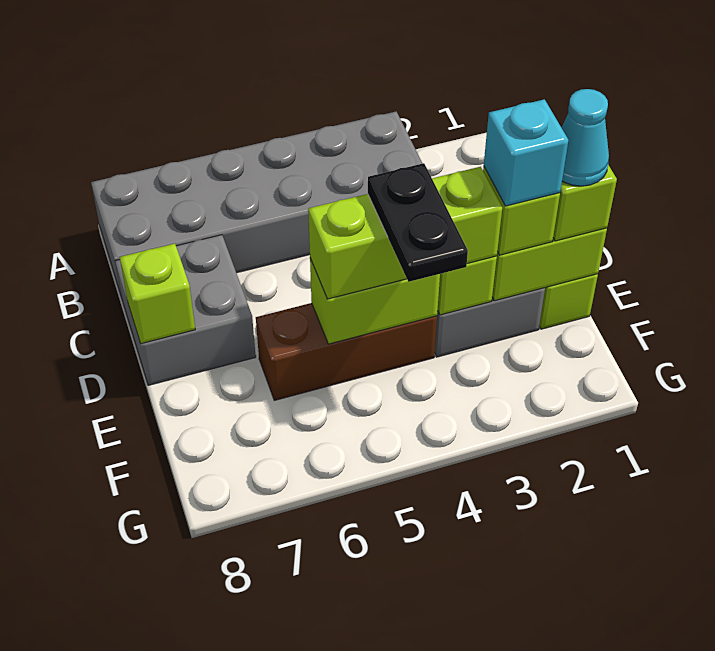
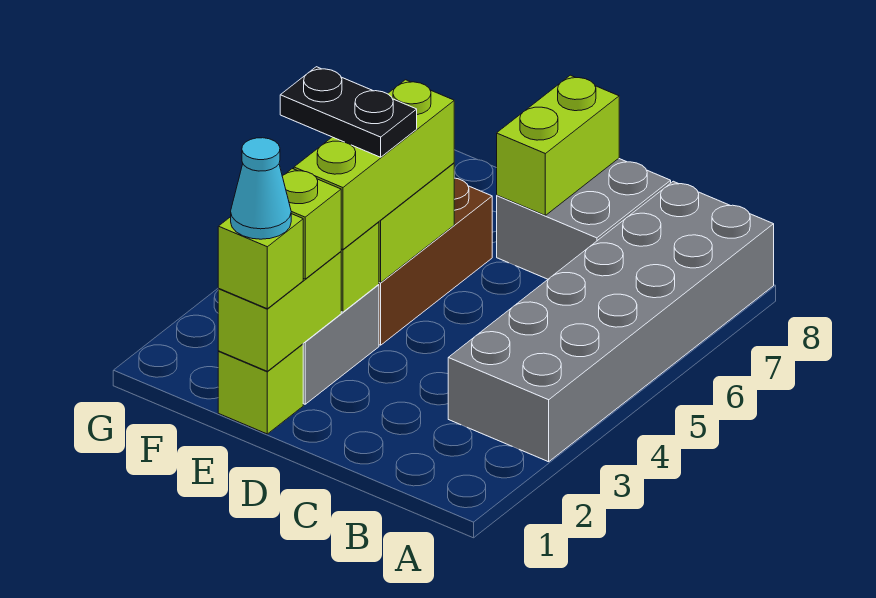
lime 1x1 brick [119,244,195,344] -> lime 1x2 brick [497,75,619,215]
cyan 1x1 brick [484,99,568,206] -> none

